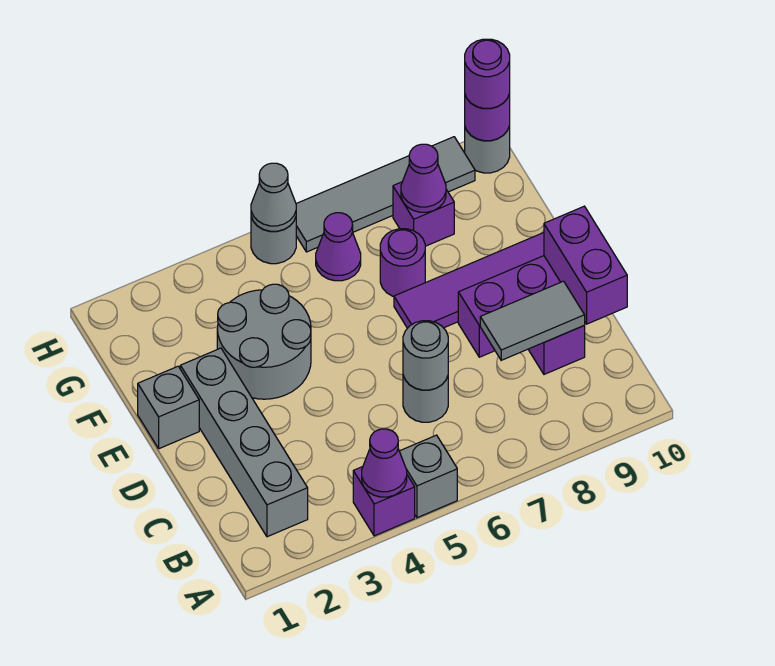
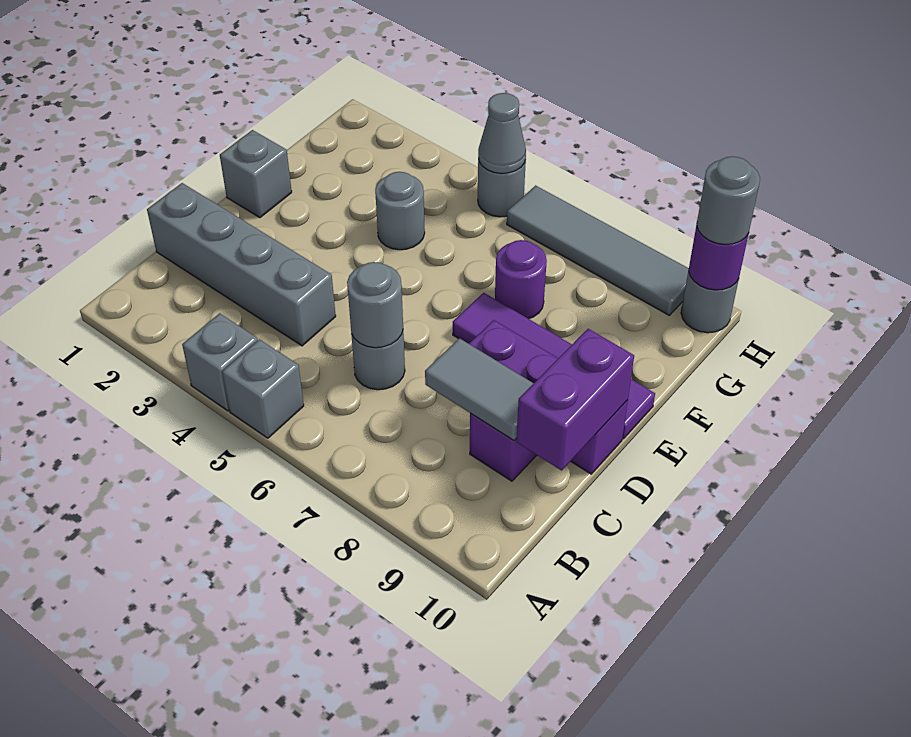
purple 1x1 brick [353,467,415,536] -> grey 1x1 brick [182,313,258,411]
purple 1x1 cone [362,429,407,497] -> none
grey 1x4 brick [180,348,308,537] -> grey 1x4 brick turned to [147,183,336,346]
grey 2x2 round brick [217,284,311,399] -> grey 1x1 round brick [375,172,425,250]
purple 1x1 cone [316,213,361,281] -> none
purple 1x1 brick [393,182,454,246] -> none
purple 1x1 cone [401,144,446,212] -> none
purple 1x1 round brick [465,39,510,108] -> grey 1x1 round brick [697,156,760,245]

